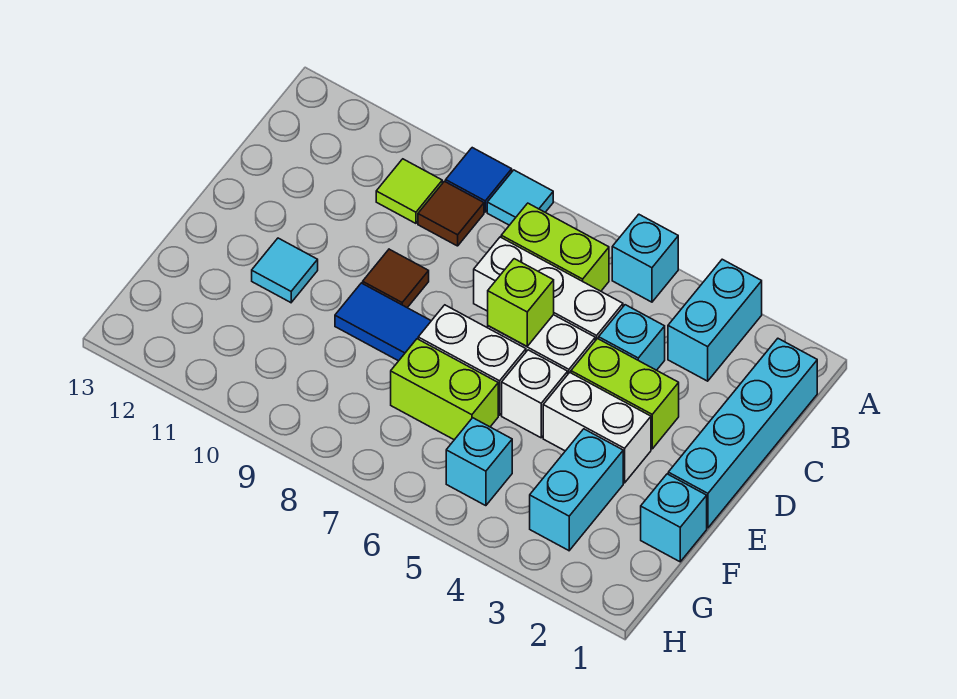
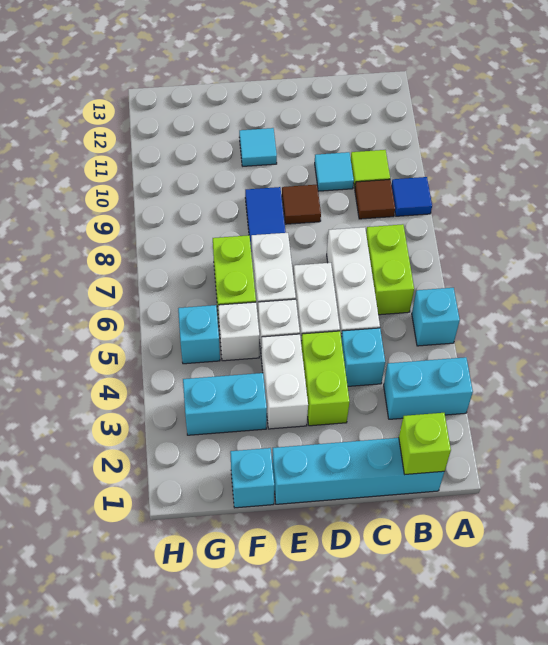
cyan 1x1 tile [487,170,553,225] -> cyan 1x1 tile moved to [315,152,354,191]
lime 1x1 brick [488,259,554,346] -> lime 1x1 brick moved to [399,413,451,475]
none -> white 1x1 brick [218,302,259,361]

